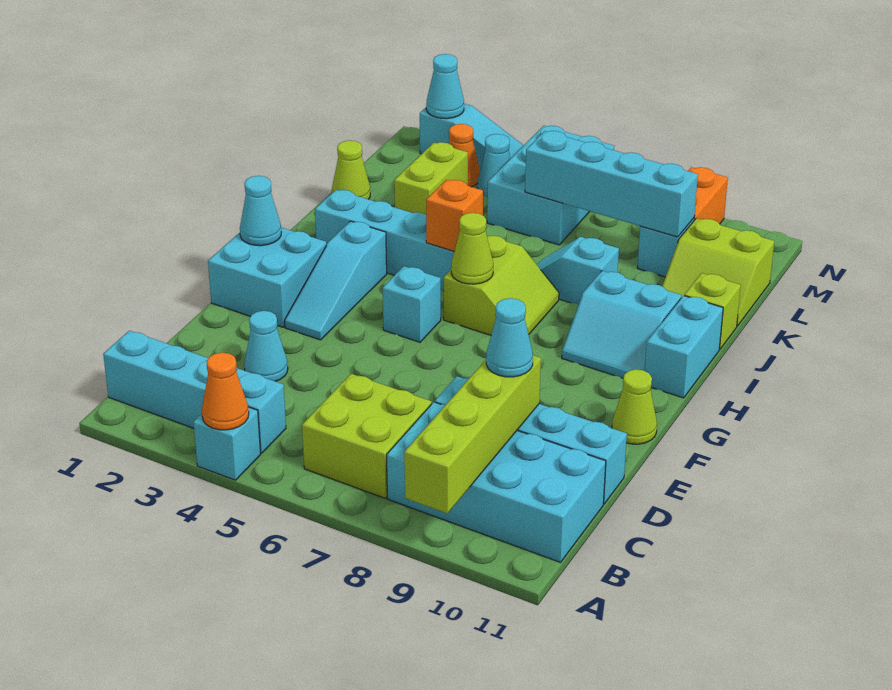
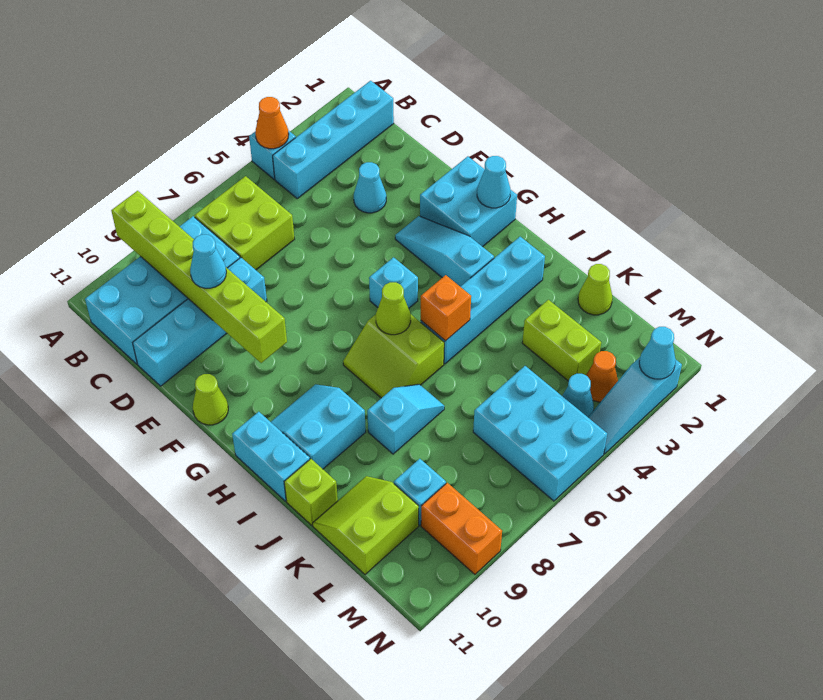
lime 1x4 brick [404,355,541,514] -> lime 1x6 brick [111,191,287,363]
cyan 1x4 brick [525,131,698,237] -> none

